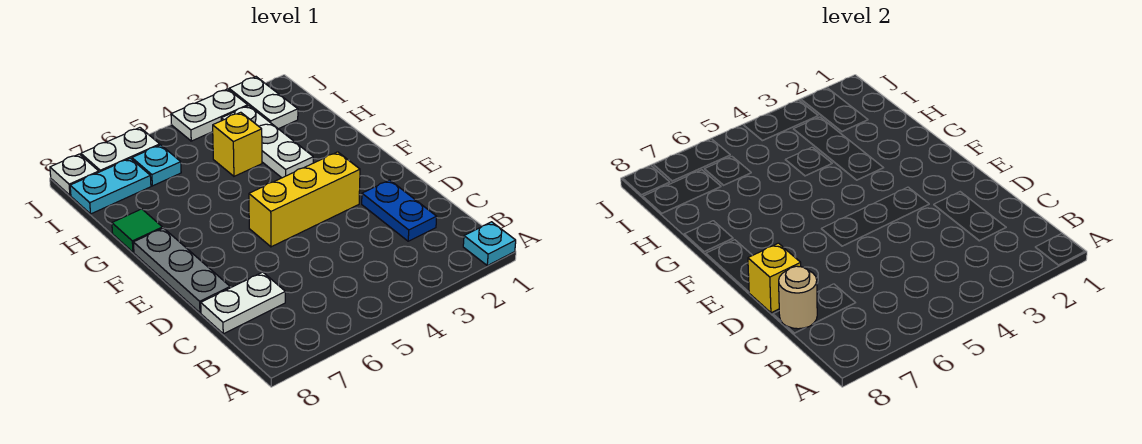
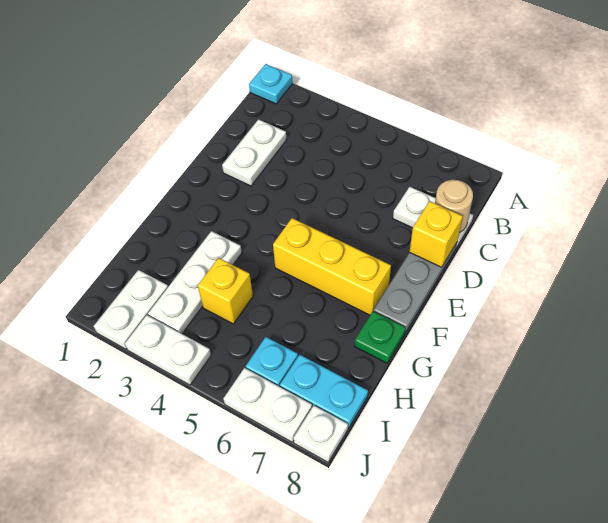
blue 1x2 plate [362,180,437,241] -> white 1x2 plate [222,119,286,186]
yellow 1x3 brick [249,152,360,247] -> yellow 1x3 brick moved to [273,218,391,315]
green 1x1 tile [112,209,162,252] -> green 1x1 plate [355,311,406,363]

